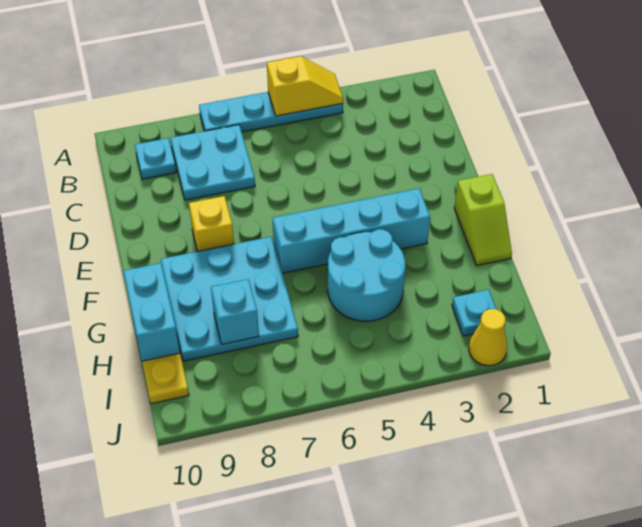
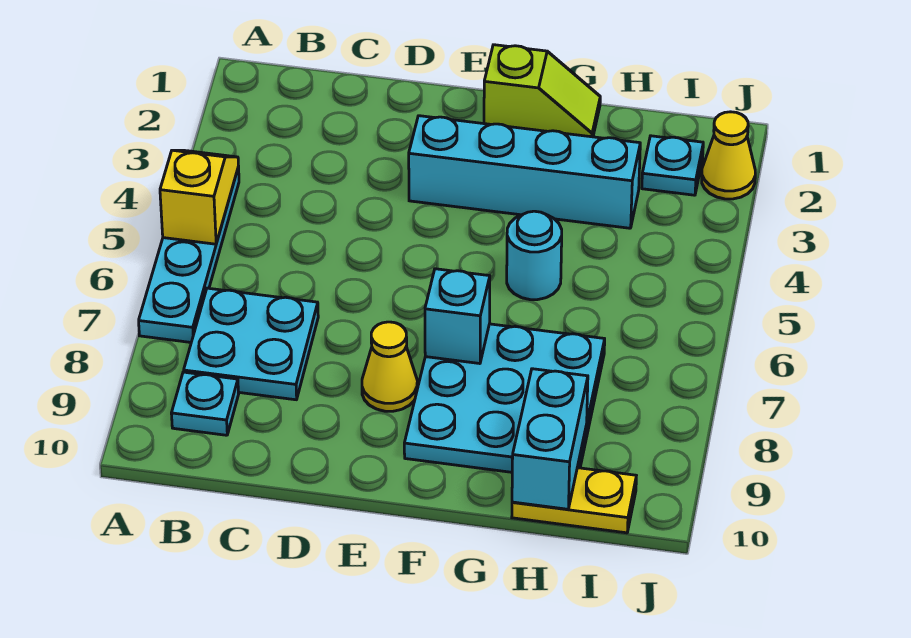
yellow 1x1 brick [189,196,234,251] -> yellow 1x1 cone [362,322,417,411]
cyan 1x4 brick [273,189,430,273] -> cyan 1x4 brick turned to [409,116,640,228]
cyan 2x2 round brick [328,229,405,321] -> cyan 1x1 round brick [507,211,562,300]
cyan 1x2 brick [123,263,180,361] -> cyan 1x2 brick turned to [512,369,588,509]
cyan 1x1 brick [211,279,259,344] -> cyan 1x1 brick moved to [425,269,490,364]

